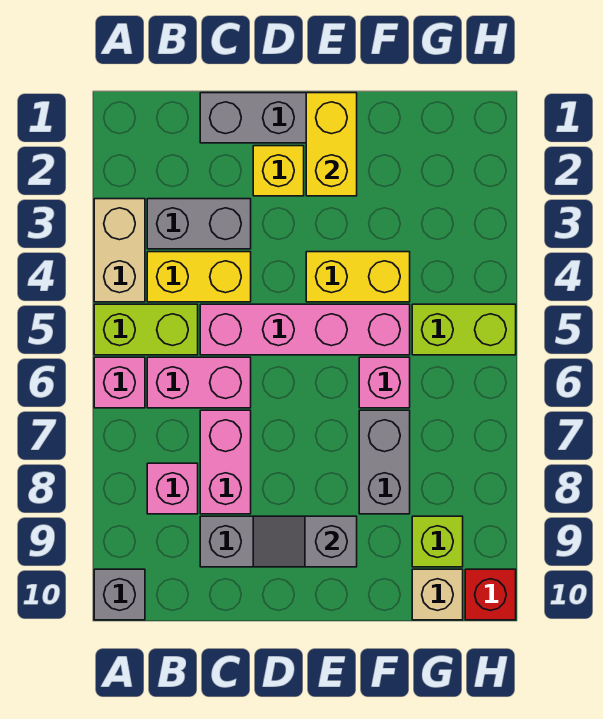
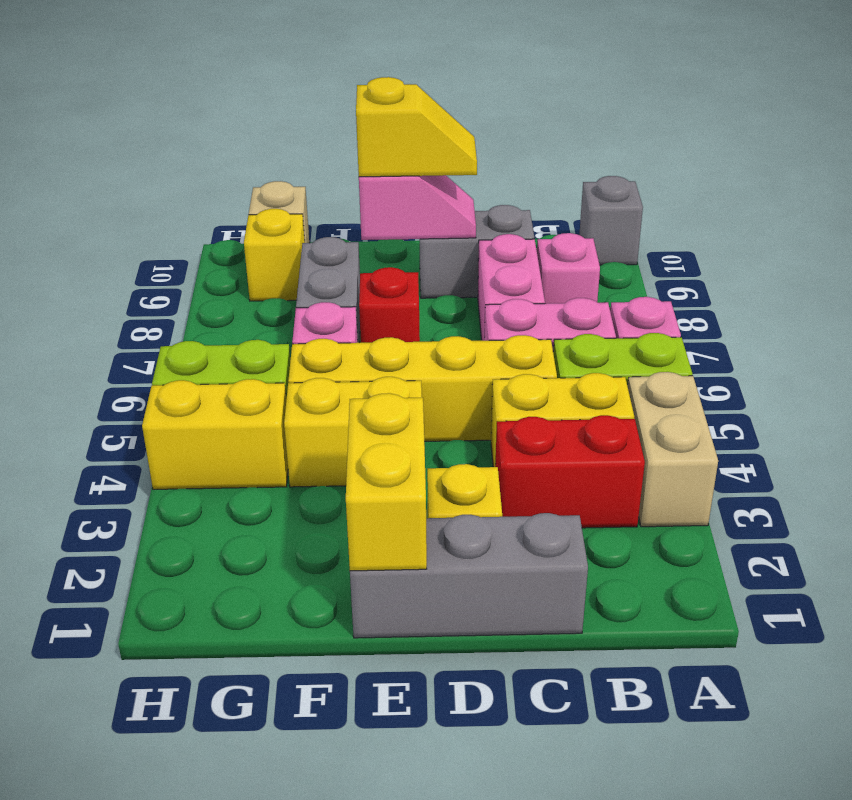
grey 1x2 brick [147,199,251,249] -> red 1x2 brick [495,415,645,528]
pink 1x4 brick [200,304,410,355] -> yellow 1x4 brick [288,335,557,441]
grey 1x2 slope [253,516,357,567] -> pink 1x2 slope [359,175,476,240]
none -> yellow 1x2 slope [356,77,477,177]
none -> yellow 1x2 brick [142,379,288,489]
lime 1x1 brick [412,516,463,567] -> yellow 1x1 brick [244,209,305,301]
red 1x1 brick [465,569,516,620] -> red 1x1 brick moved to [359,267,420,343]

